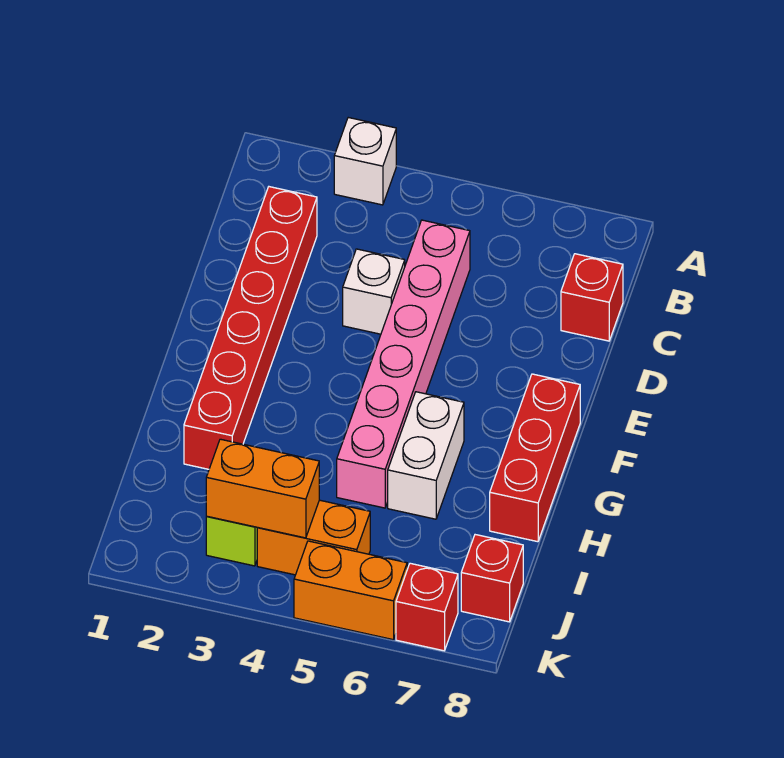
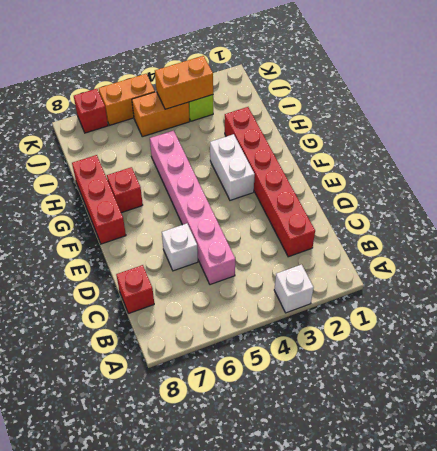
white 1x1 brick [343,249,405,334] -> white 1x1 brick moved to [162,223,198,271]
white 1x2 brick [388,392,464,519] -> white 1x2 brick moved to [210,134,255,200]
red 1x1 brick [461,535,523,622] -> red 1x1 brick moved to [107,167,143,213]

